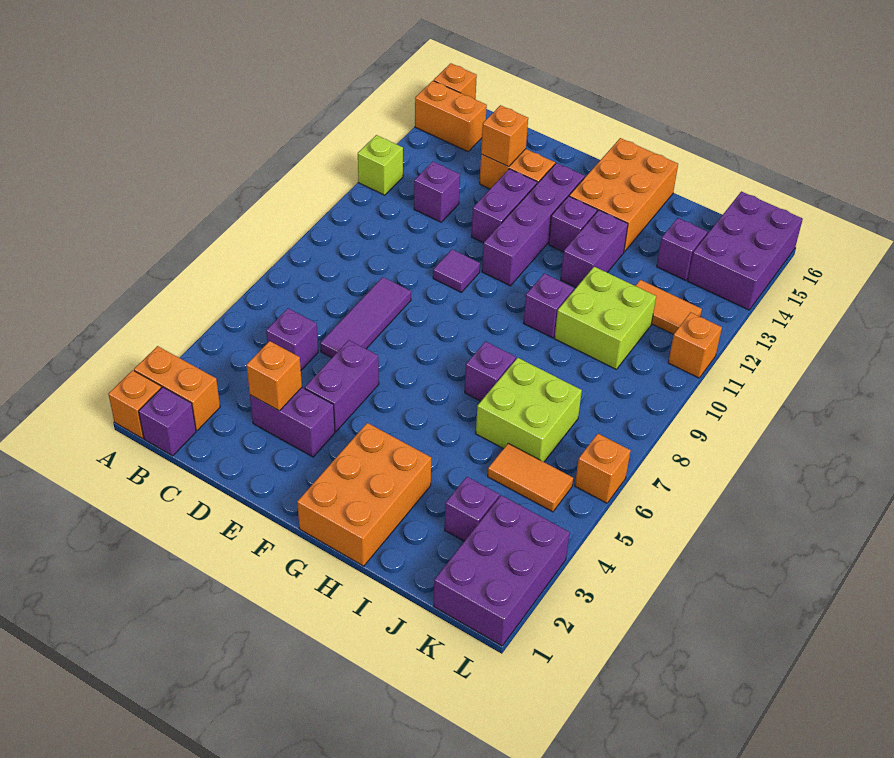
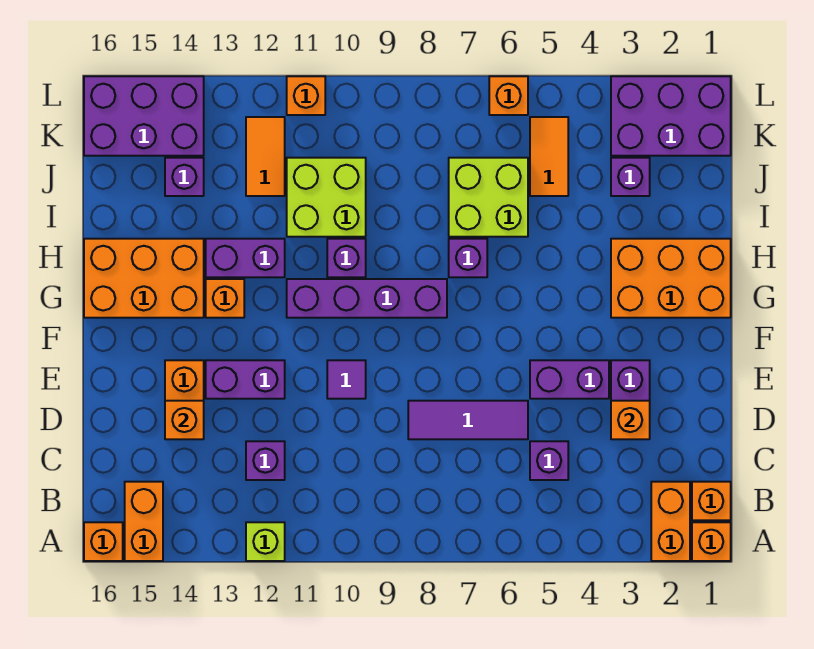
purple 1x1 brick [139,387,196,456] -> orange 1x1 brick [692,482,731,520]
purple 1x4 brick [482,163,585,286] -> purple 1x4 brick moved to [287,279,447,318]
purple 1x1 brick [549,196,597,252] -> orange 1x1 brick [206,279,244,318]

